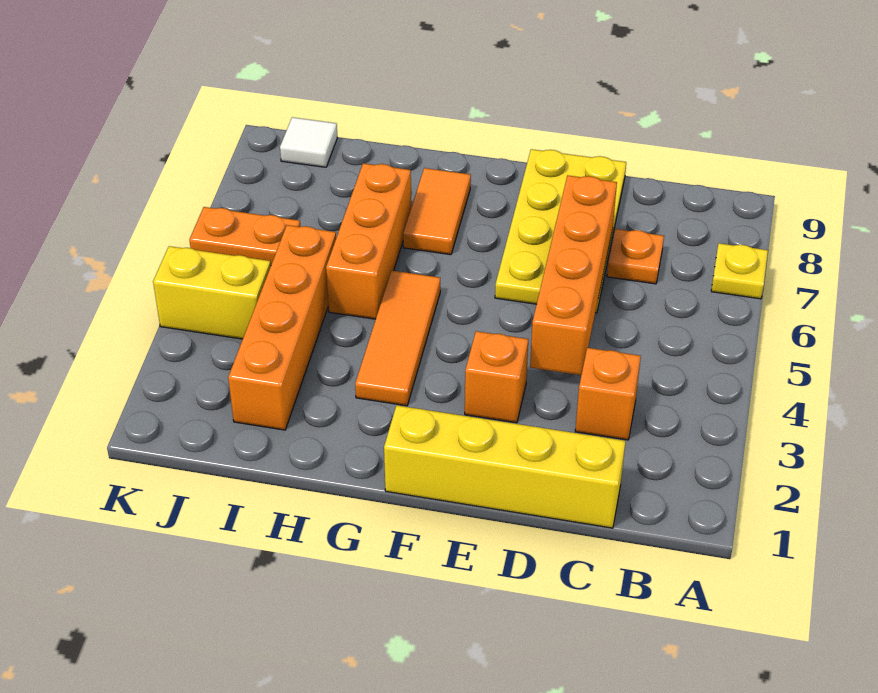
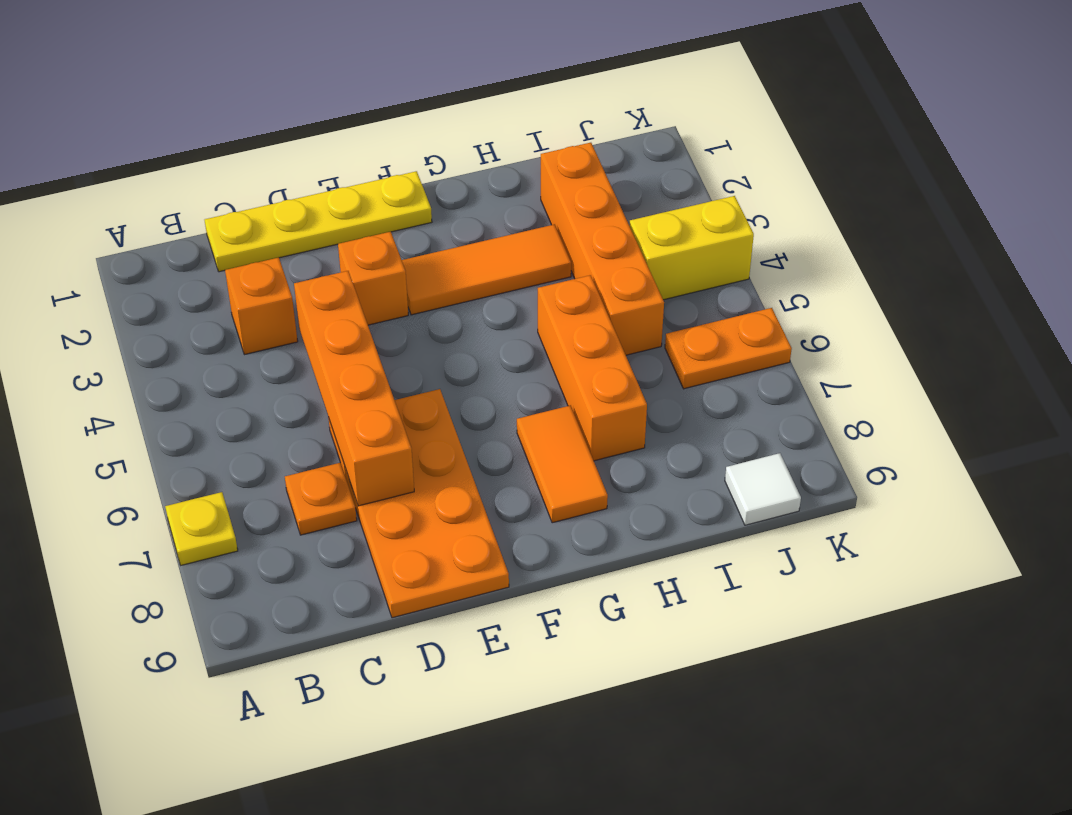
yellow 1x4 brick [384,405,626,528] -> yellow 1x4 plate [205,171,432,272]
yellow 2x4 plate [495,149,626,313] -> orange 2x4 plate [328,389,509,618]
orange 1x3 tile [355,271,440,406] -> orange 1x3 tile turned to [402,224,571,315]

